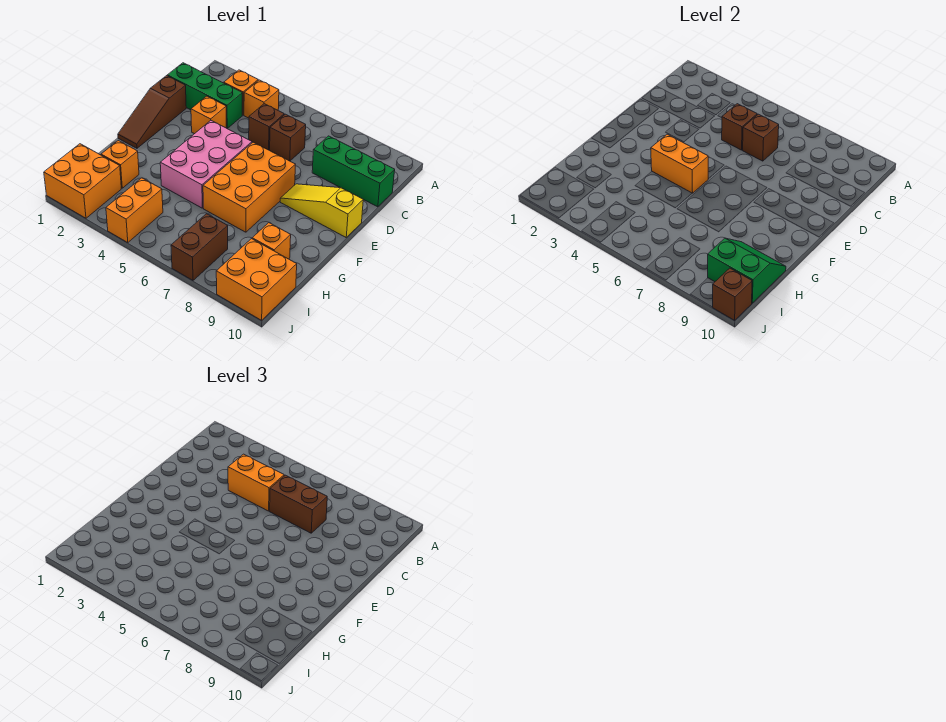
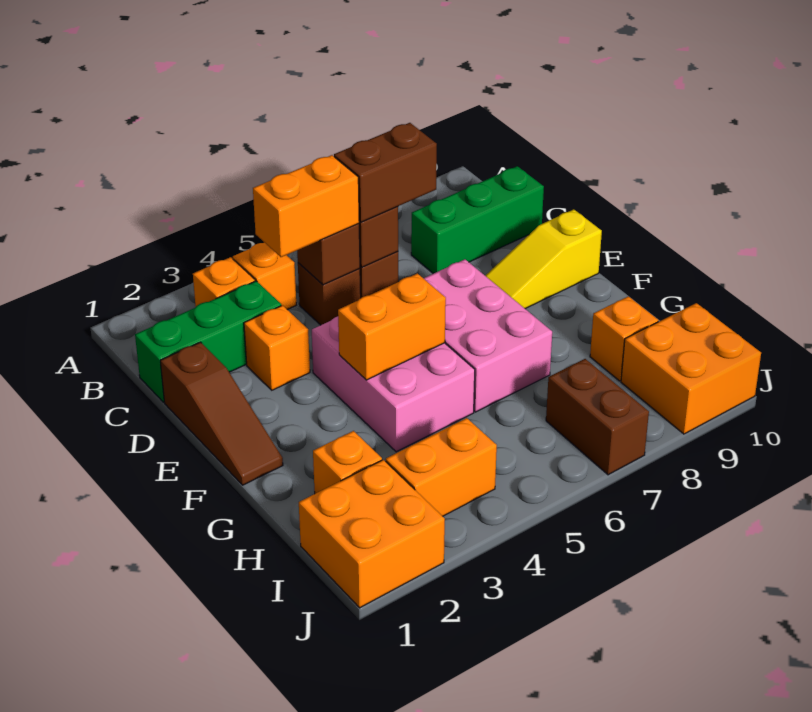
orange 2x3 brick [203,142,296,232] -> pink 2x3 brick [423,259,552,412]
green 2x2 slope [708,238,786,303] -> none
orange 1x2 brick [106,178,163,243] -> orange 1x2 brick turned to [386,418,497,516]
brown 1x1 brick [713,268,752,320] -> none

